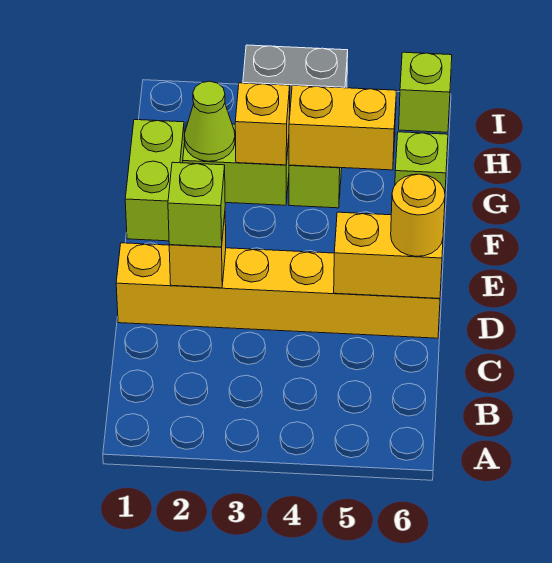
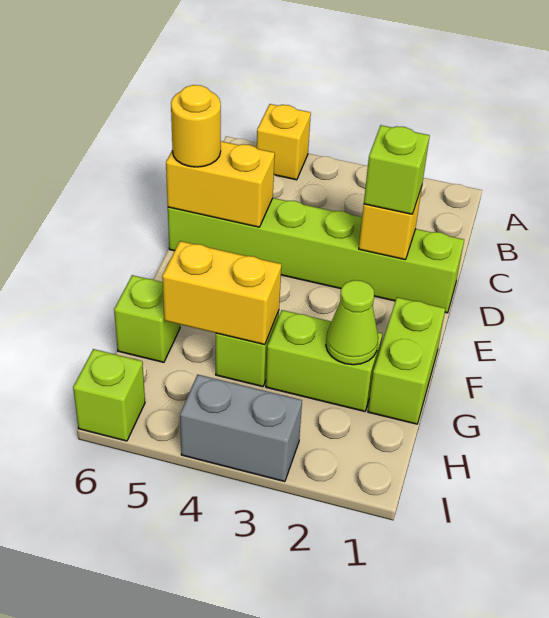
yellow 1x6 brick [116,243,440,338] -> lime 1x6 brick [168,198,464,313]
yellow 1x1 brick [235,83,290,165] -> yellow 1x1 brick moved to [257,104,311,180]

